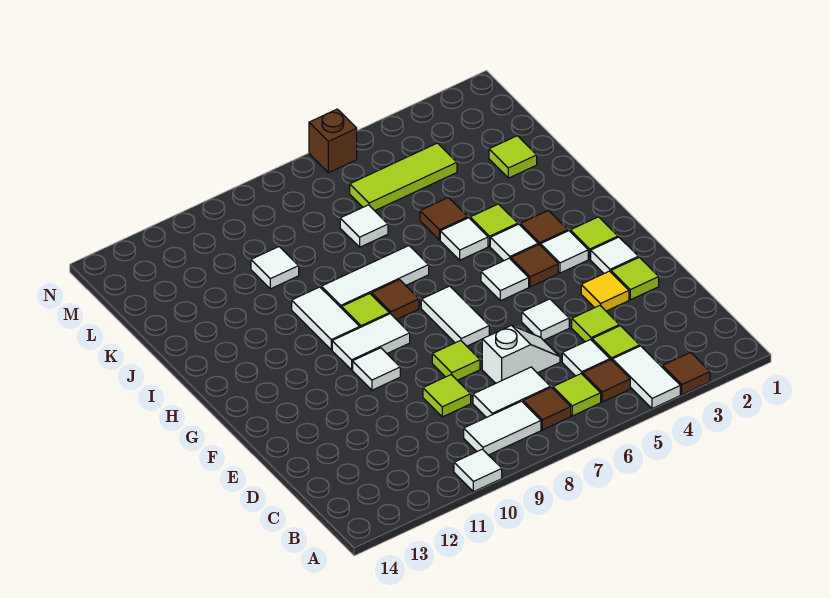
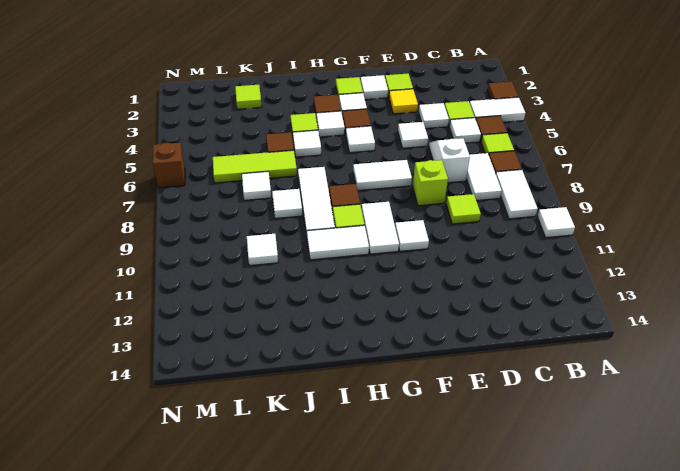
lime 1x1 tile [572,306,619,342] -> white 1x1 tile [419,103,449,129]
lime 1x1 tile [432,340,480,380] -> lime 1x1 brick [413,160,448,206]
none -> white 1x1 tile [272,189,302,218]
lime 1x3 tile [350,143,457,211] -> lime 1x3 tile turned to [213,150,297,183]

